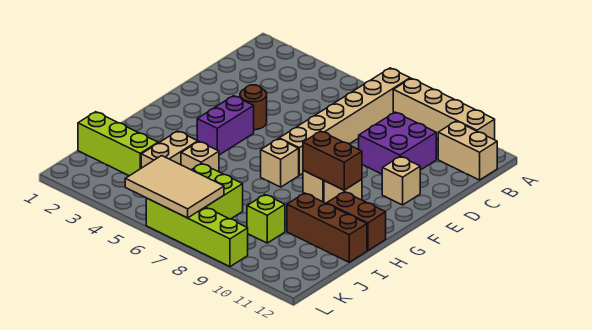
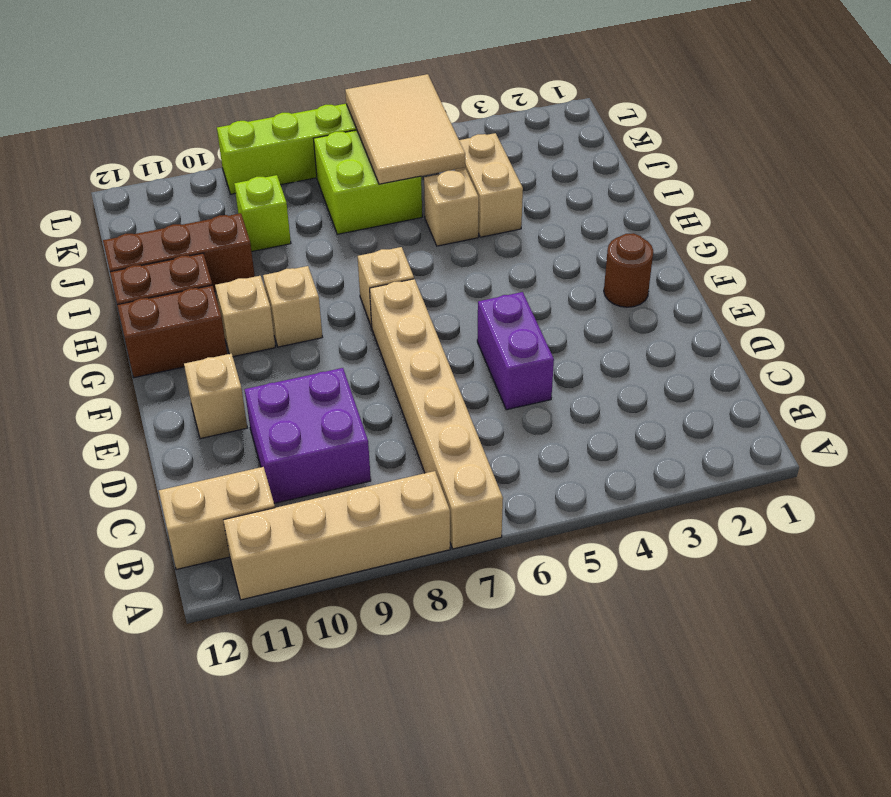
brown 1x1 round brick [240,85,267,130] -> brown 1x1 round brick moved to [604,233,653,307]
purple 1x2 brick [197,96,254,155] -> purple 1x2 brick moved to [477,292,554,410]
brown 1x2 brick [303,131,362,190] -> brown 1x2 brick moved to [117,285,227,378]
lime 1x3 brick [78,112,158,176] -> none
tan 2x3 tile [125,156,224,218] -> tan 2x3 tile turned to [345,74,465,184]

